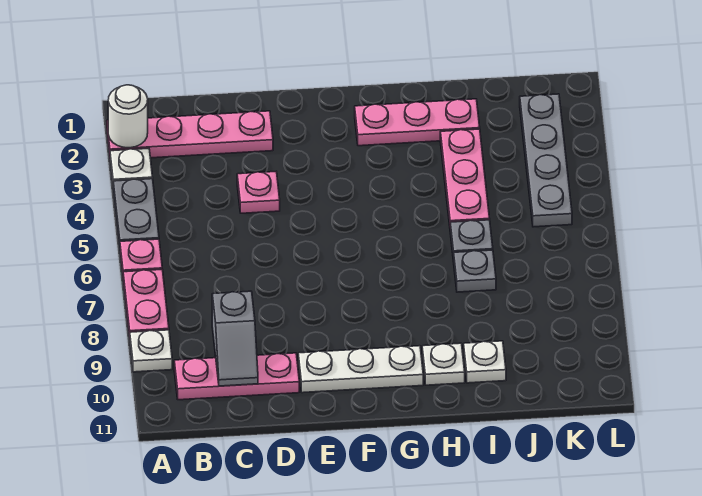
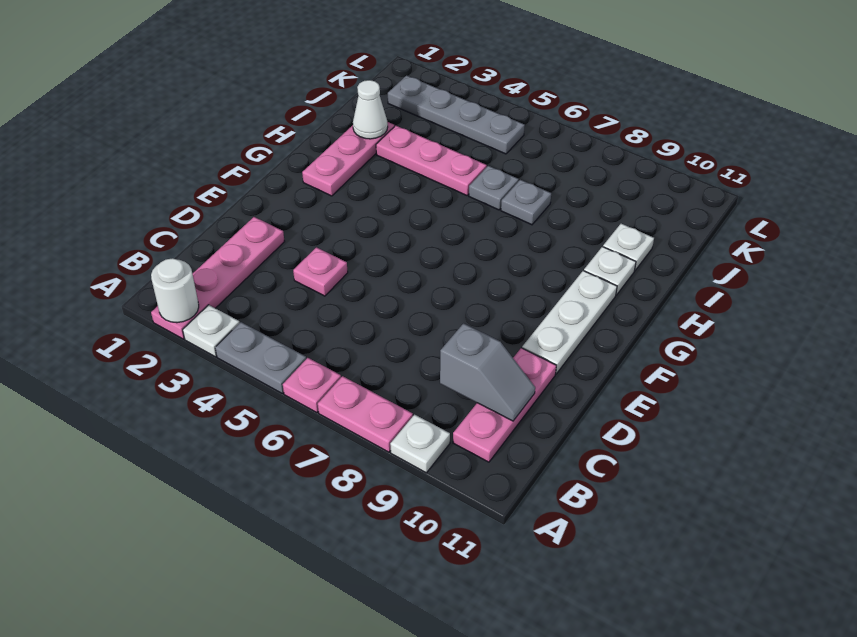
none -> white 1x1 cone [353,80,388,139]

